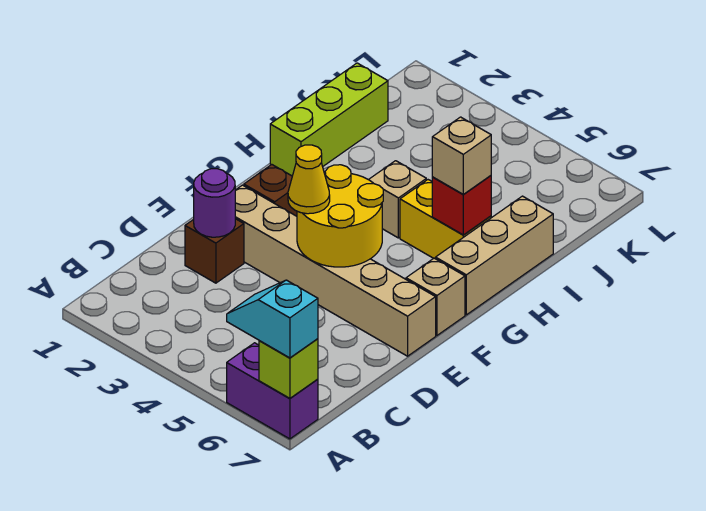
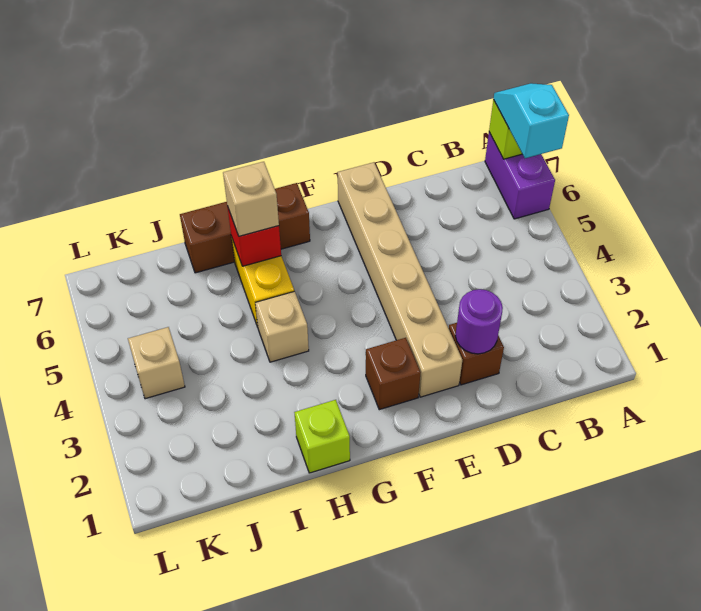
cyan 1x2 slope [227,280,318,358] -> cyan 1x2 slope turned to [494,83,569,158]
yellow 2x2 round brick [297,165,383,267] -> none
yellow 1x1 cone [288,145,330,214] -> none
tan 1x1 brick [406,258,465,335] -> tan 1x1 brick moved to [128,327,185,399]
tan 1x3 brick [436,196,553,315] -> brown 1x3 brick [180,183,310,273]
lime 1x3 brick [270,63,388,176] -> lime 1x1 brick [294,400,350,473]

